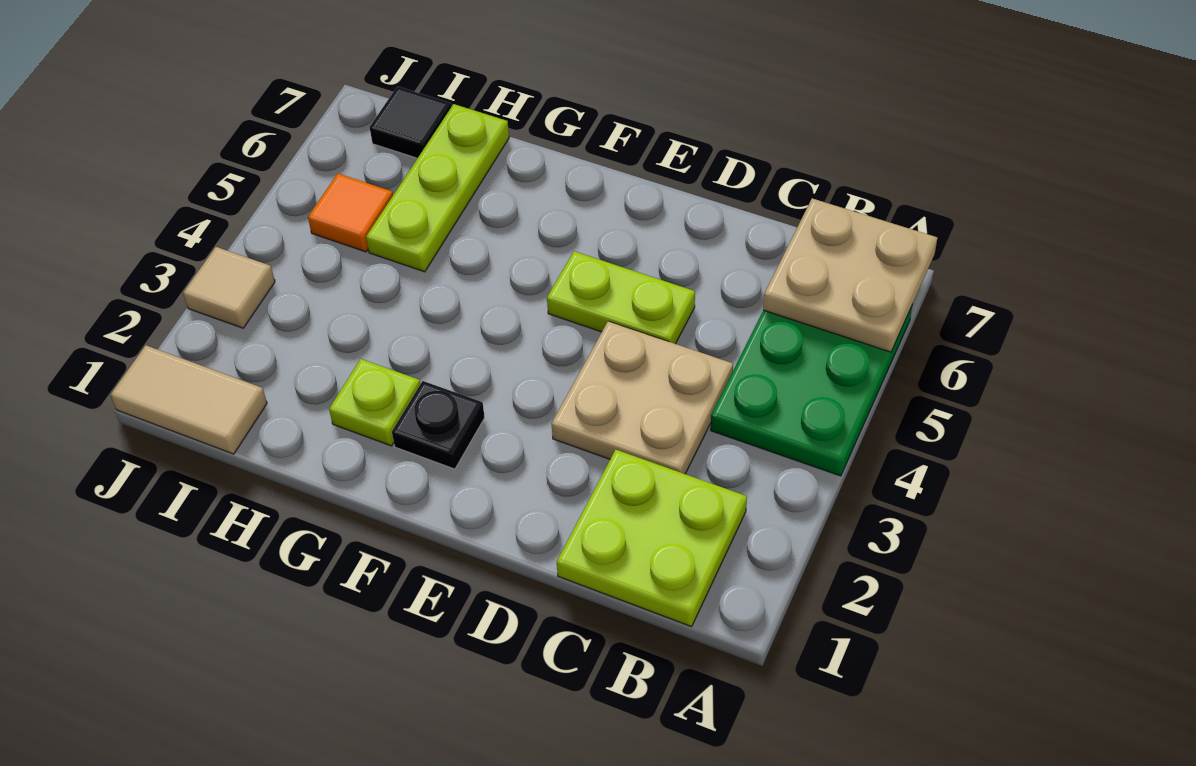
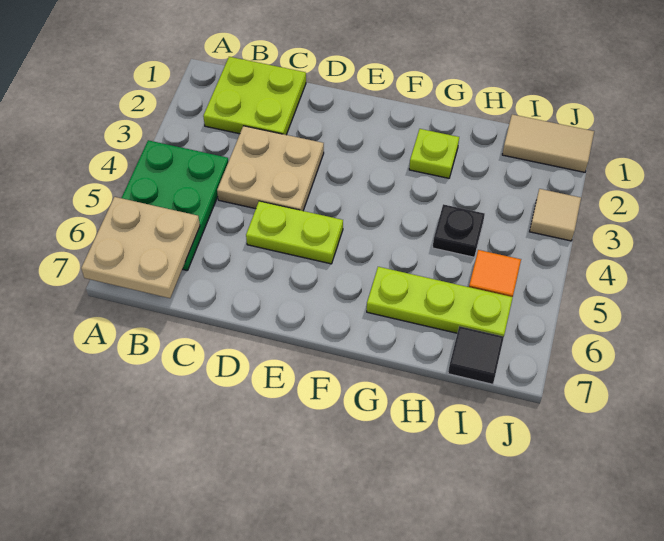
black 1x1 plate [392,381,485,469] -> black 1x1 plate moved to [433,204,485,257]
lime 1x3 plate [366,104,509,272] -> lime 1x3 plate turned to [367,267,513,336]

